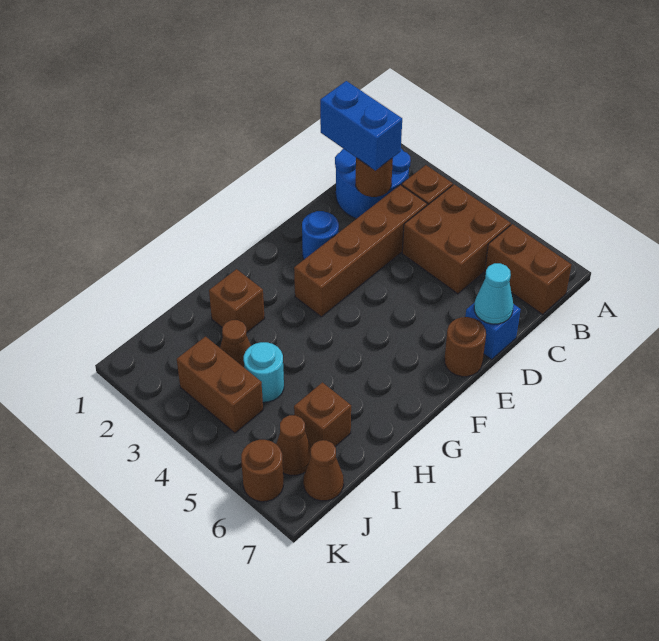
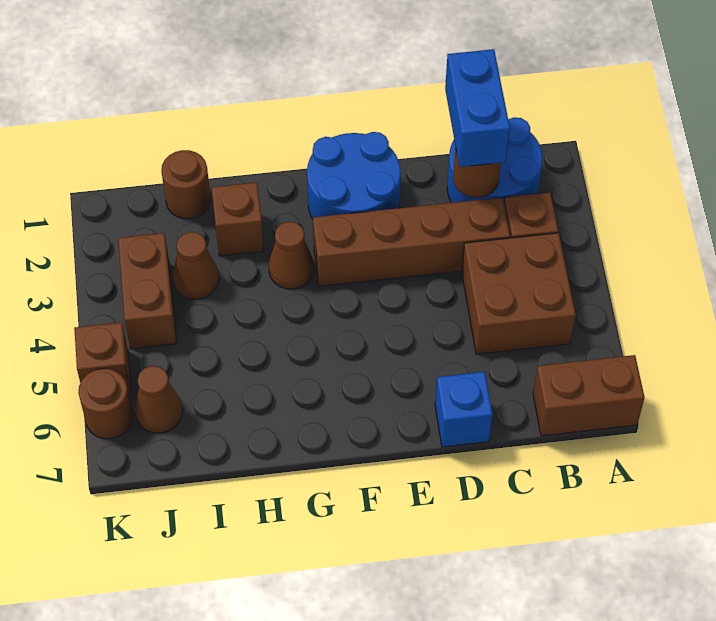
brown 1x2 brick [485,224,572,314] -> brown 1x2 brick turned to [533,355,645,436]
cyan 1x1 cone [474,263,513,324] -> none
blue 1x1 round brick [302,211,339,259] -> blue 2x2 round brick [307,132,401,219]
brown 1x1 round brick [444,317,486,377] -> brown 1x1 round brick moved to [161,150,211,219]
cyan 1x1 round brick [244,342,284,402] -> none
brown 1x1 brick [294,382,351,447] -> brown 1x1 brick moved to [74,322,131,392]
brown 1x1 cone [303,440,344,501] -> brown 1x1 cone moved to [269,222,314,289]

